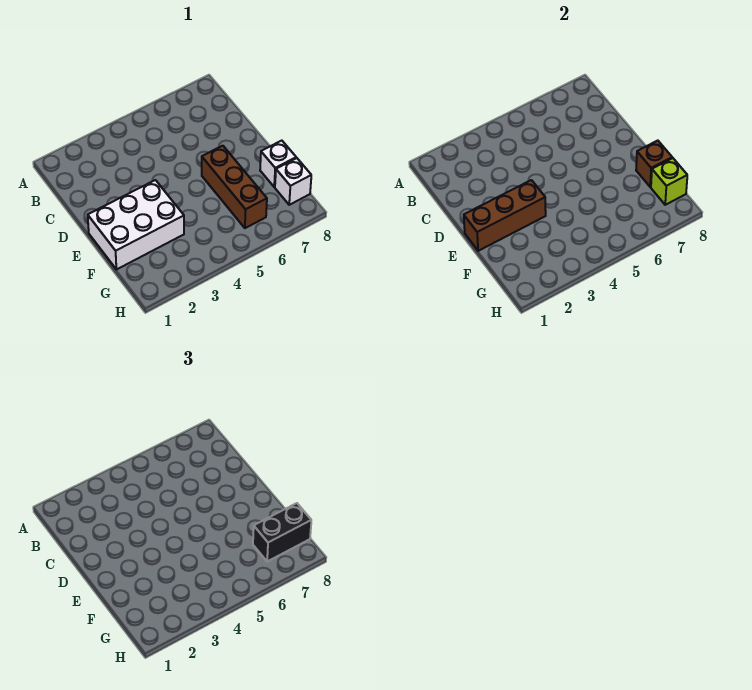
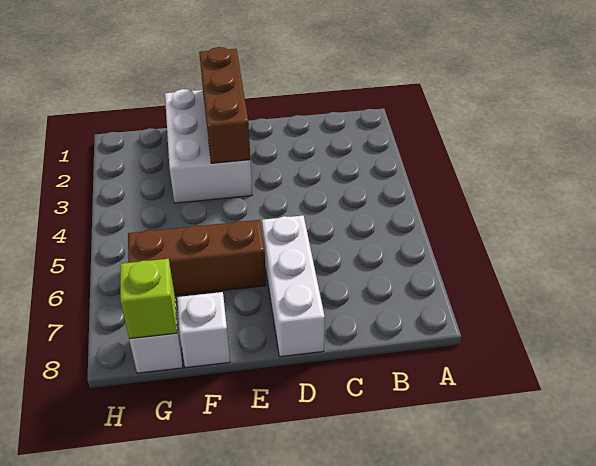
none -> white 1x3 brick [262,215,325,357]
brown 1x1 brick [636,141,672,187] -> none
black 1x2 brick [253,503,311,562] -> none

